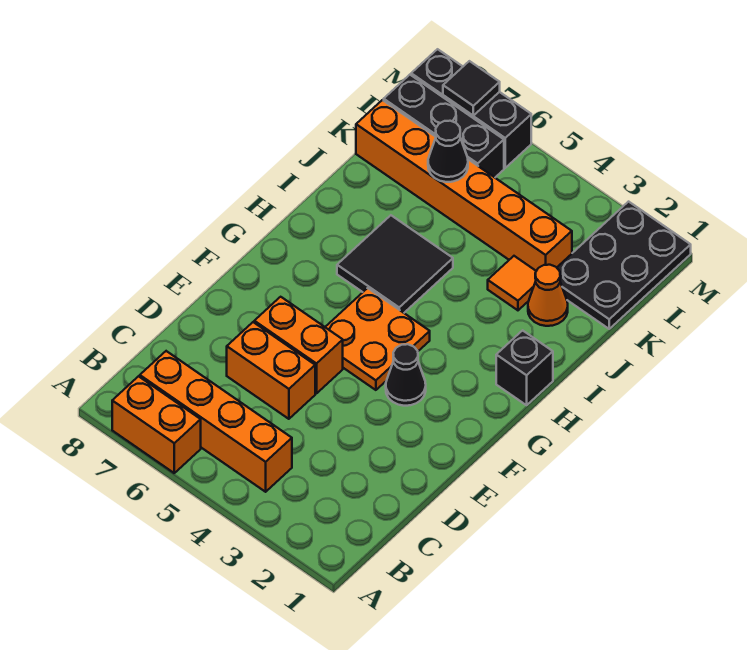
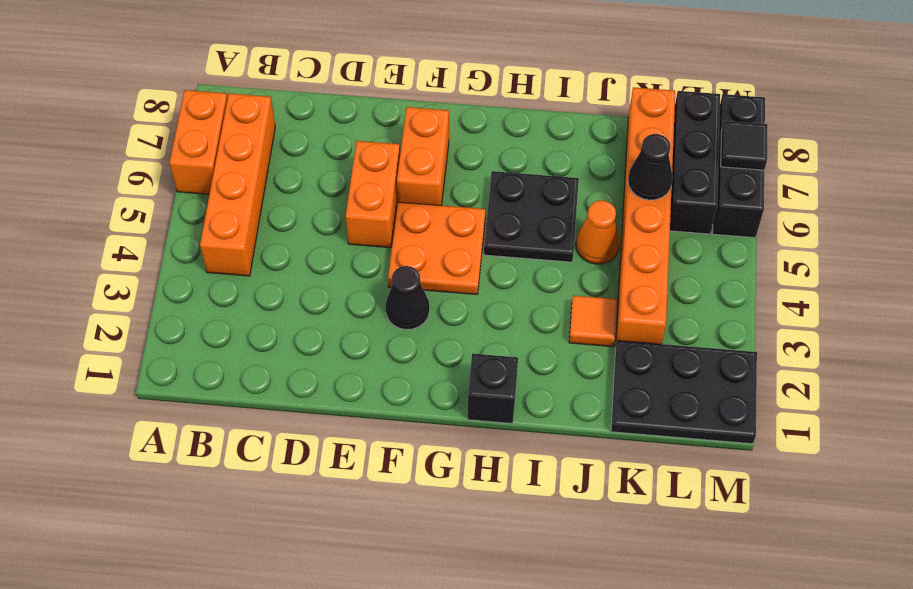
orange 1x2 brick [227,322,315,419] -> orange 1x2 brick moved to [397,107,449,205]
black 2x2 tile [337,215,453,313] -> black 2x2 plate [484,171,579,262]
orange 1x1 cone [528,265,568,326] -> orange 1x1 cone moved to [576,200,620,264]

